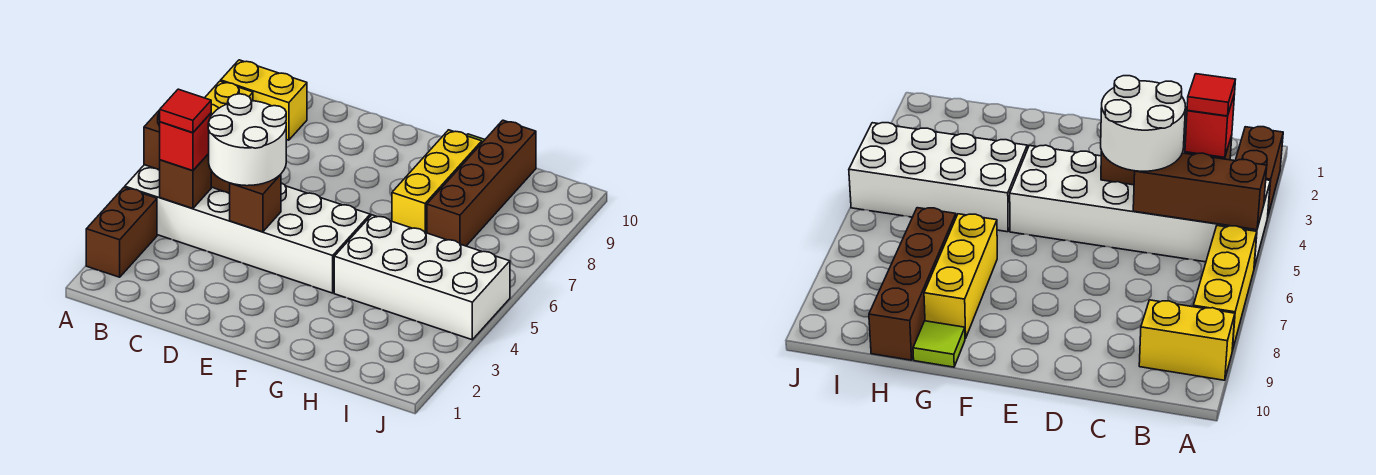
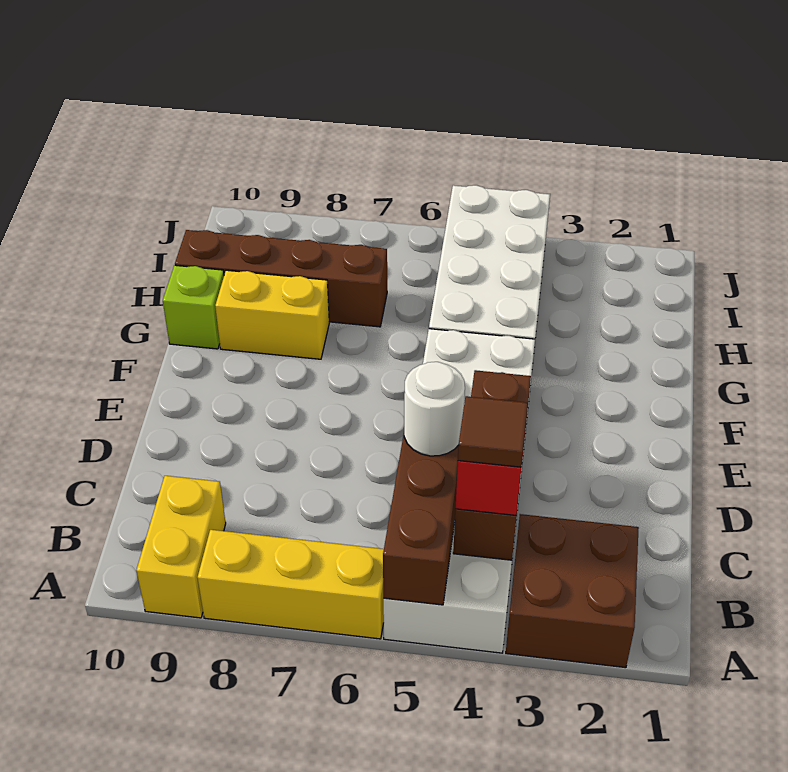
brown 1x2 brick [86,187,157,277] -> brown 2x2 brick [506,514,639,668]
red 1x1 tile [160,89,211,133] -> brown 1x1 tile [458,396,528,467]
white 2x2 round brick [208,94,286,186] -> white 1x1 round brick [404,362,465,456]
yellow 1x3 brick [392,130,482,233] -> yellow 1x2 brick [215,270,329,359]
lime 1x1 tile [913,321,965,367] -> lime 1x1 brick [163,265,224,349]

